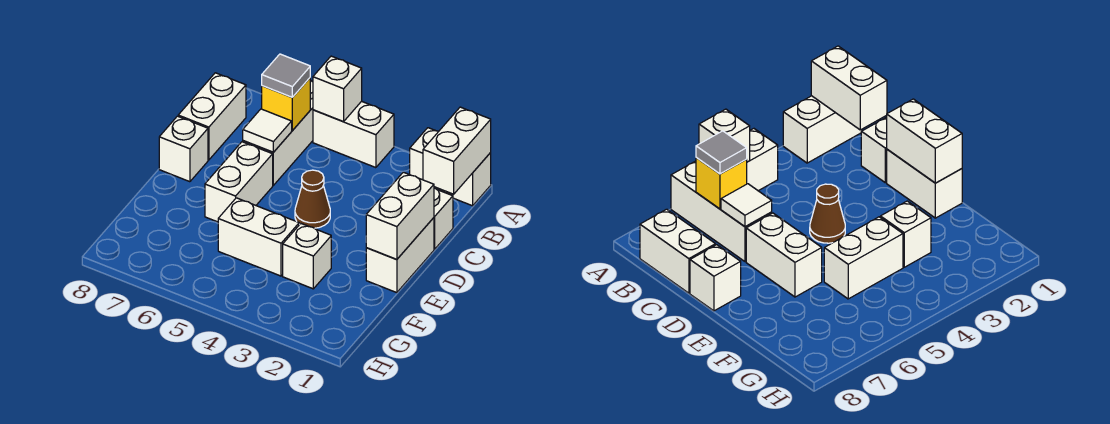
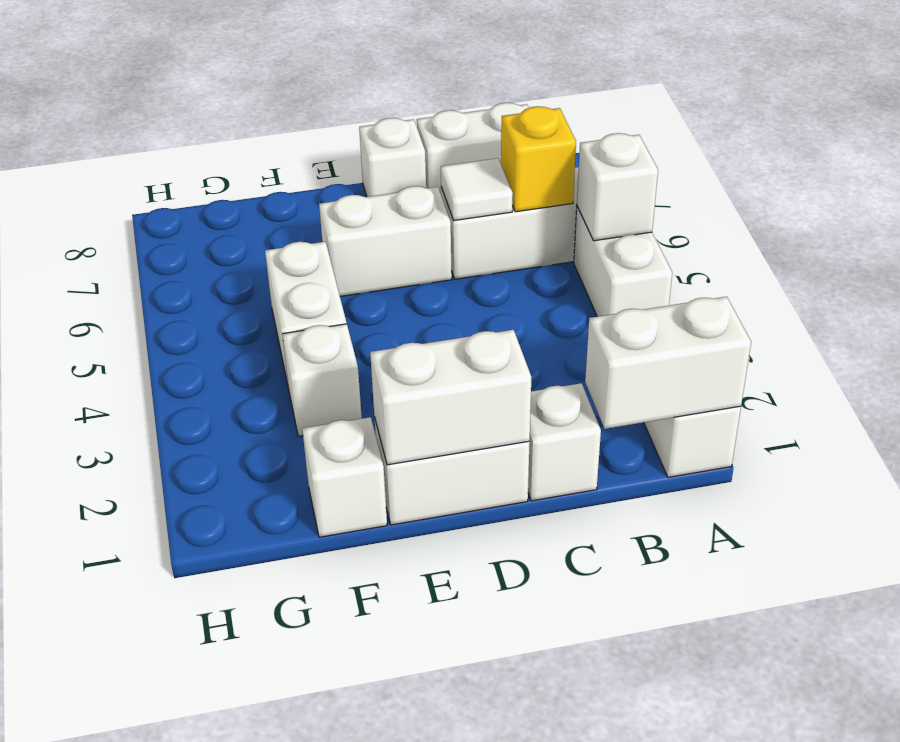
grey 1x1 tile [262,54,310,97] -> none
brown 1x1 cone [295,170,330,228] -> none
none -> white 1x1 brick [302,417,387,537]

